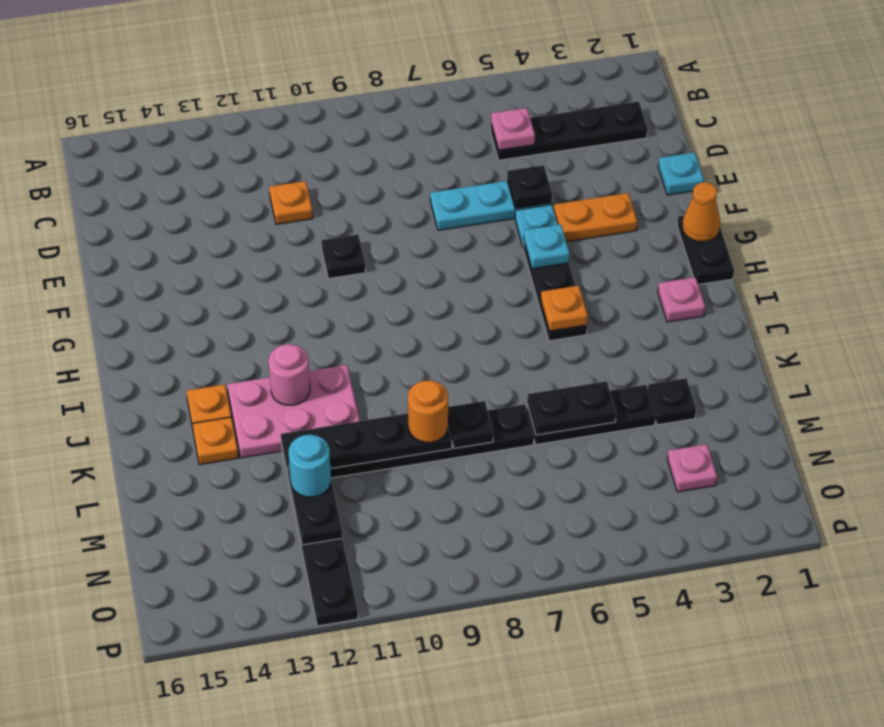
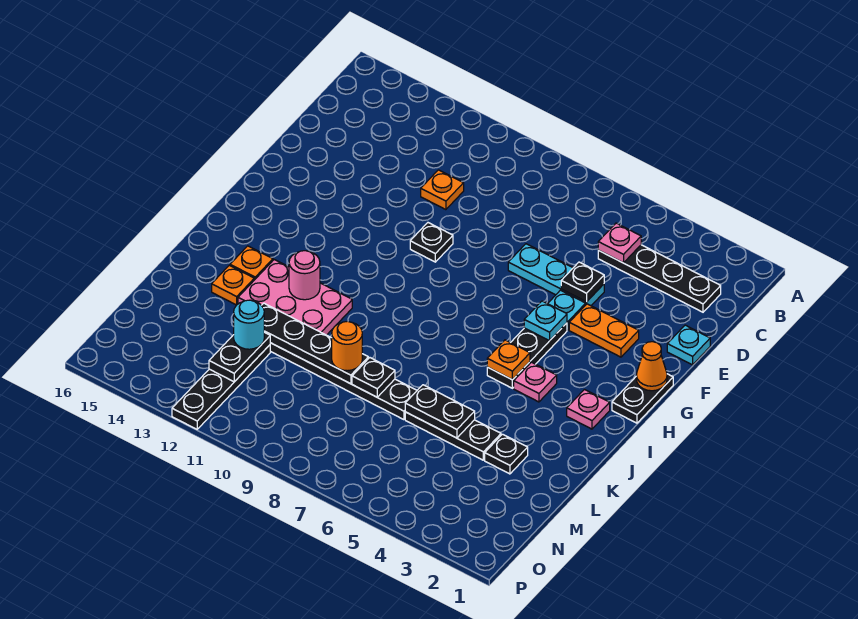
pink 1x1 plate [667,444,717,492] -> pink 1x1 plate moved to [514,362,557,402]

